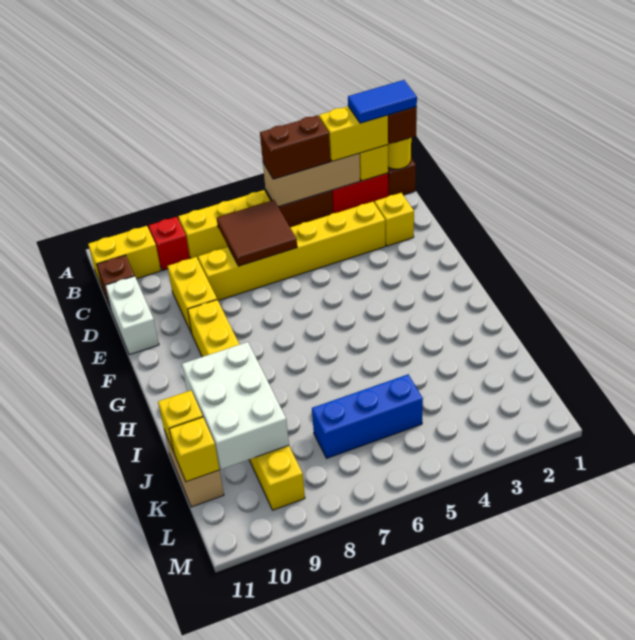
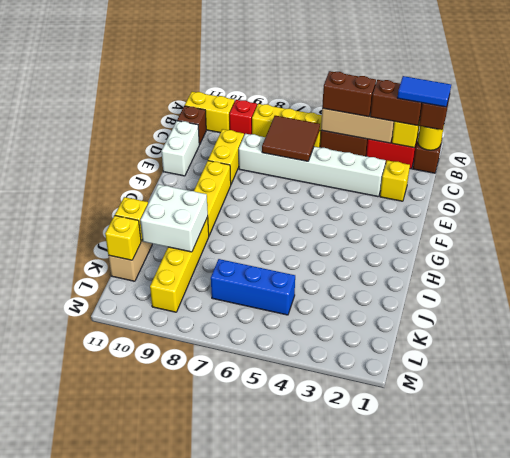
yellow 1x2 brick [319,106,388,161] -> brown 1x2 brick [370,80,422,126]
yellow 1x6 brick [198,202,386,301] -> white 1x6 brick [239,134,386,197]
white 2x3 brick [182,342,289,469] -> white 2x2 brick [140,184,208,252]

